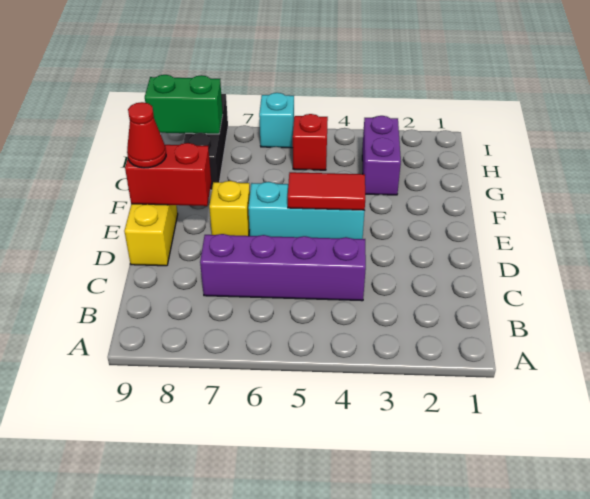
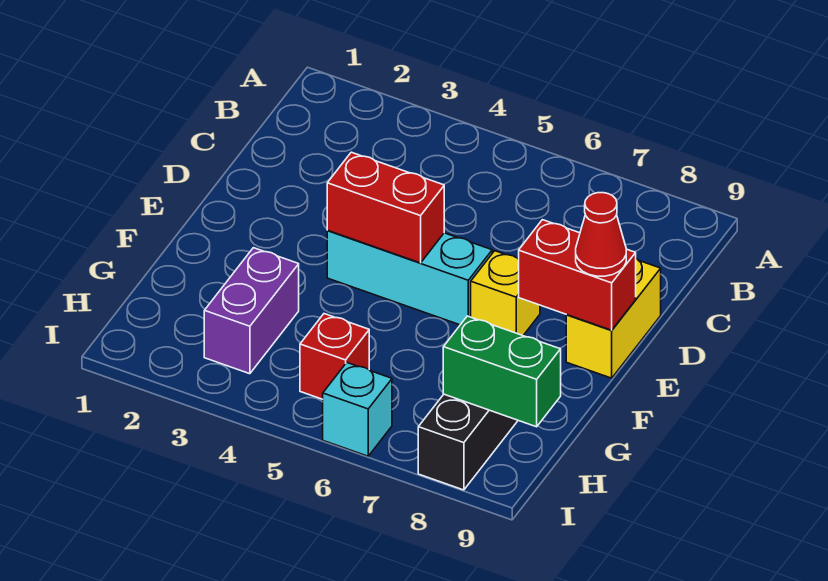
purple 1x4 brick [200,234,366,301] -> none
red 1x2 tile [288,172,365,210] -> red 1x2 brick [327,152,444,263]

